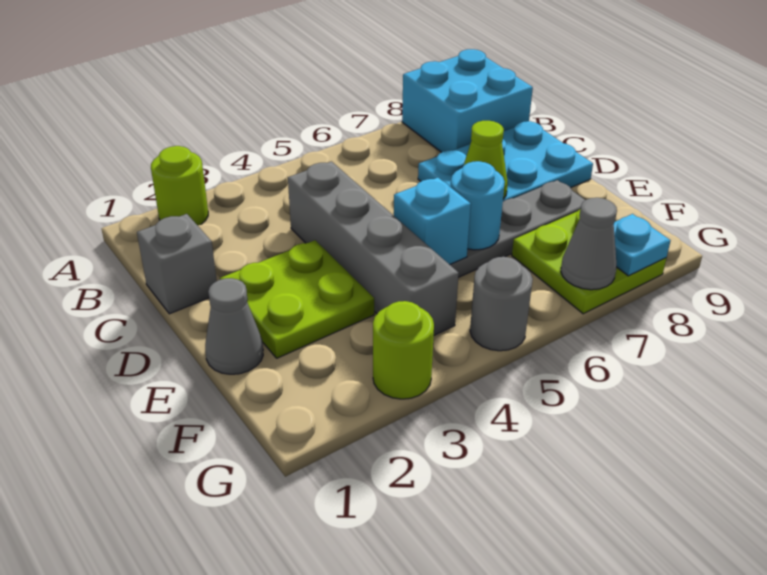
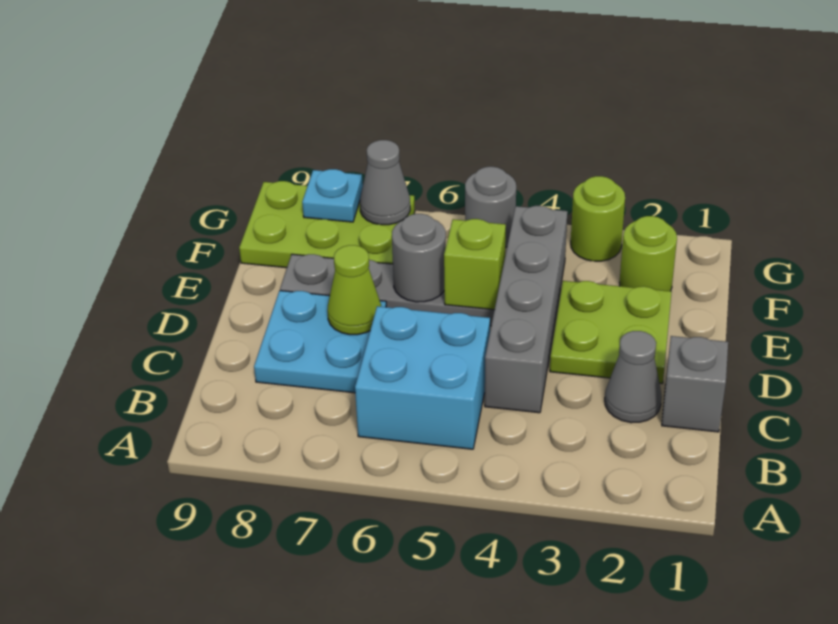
lime 1x1 round brick [151,146,208,225] -> lime 1x1 round brick moved to [619,216,677,291]
cyan 2x2 brick [402,49,533,152] -> cyan 2x2 brick moved to [355,306,490,449]
cyan 2x3 plate [418,121,593,201] -> cyan 2x2 plate [254,291,386,393]
grey 1x1 cone [205,278,263,374] -> grey 1x1 cone moved to [605,331,662,423]
cyan 1x1 brick [394,178,471,265] -> lime 1x1 brick [444,219,506,310]
cyan 1x1 round brick [451,161,505,250] -> grey 1x1 round brick [392,214,446,302]
lime 2x2 plate [512,210,666,314] -> lime 2x3 plate [239,181,415,268]

